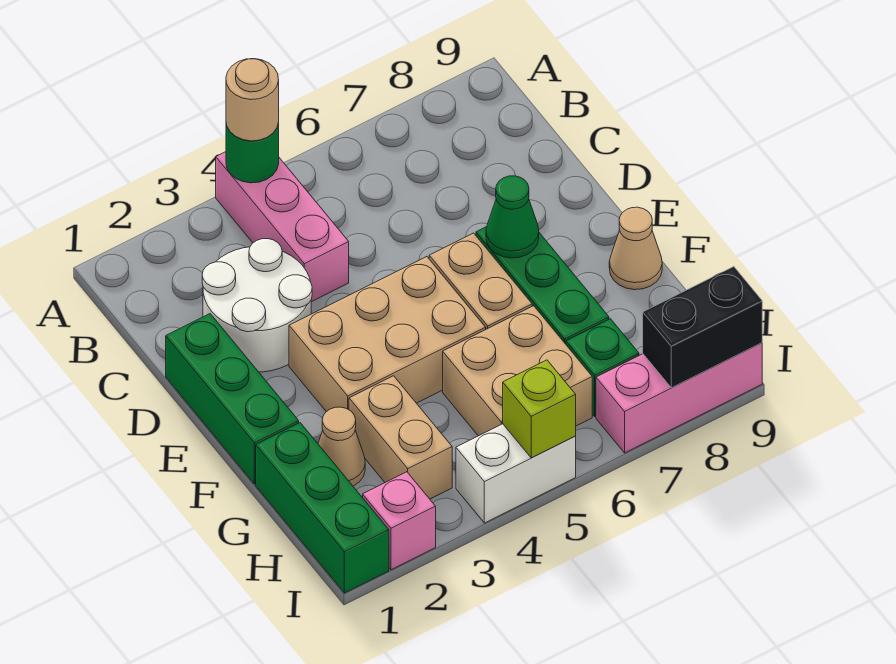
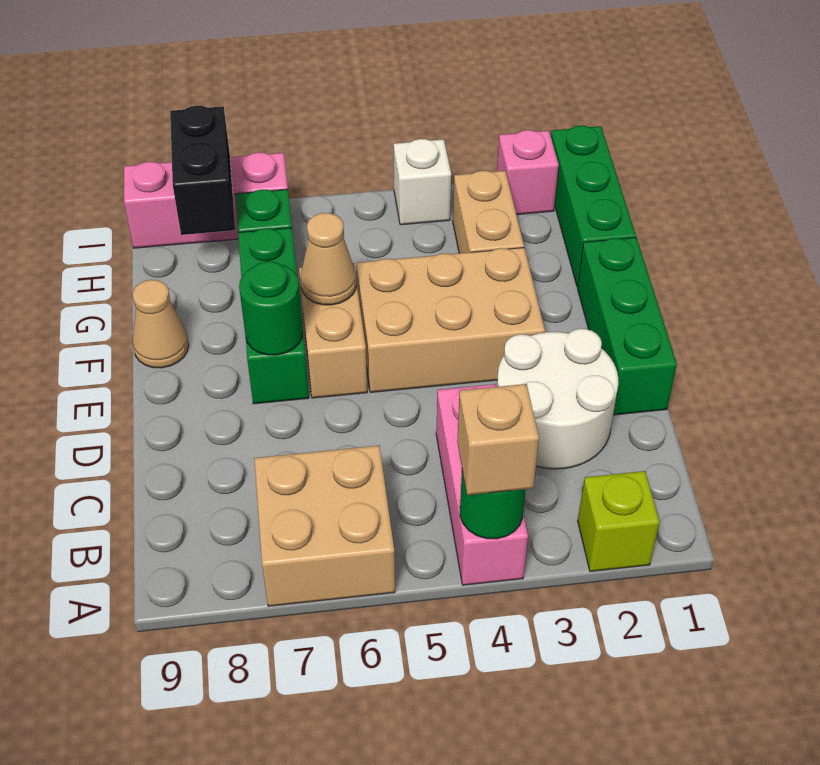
tan 1x1 round brick [226,59,279,141] -> tan 1x1 brick [457,384,539,495]
green 1x1 cone [486,176,539,258] -> green 1x1 round brick [239,261,303,355]
tan 1x1 cone [318,407,365,486] -> tan 1x1 cone moved to [300,213,357,305]
tan 2x2 brick [443,306,592,436] -> tan 2x2 brick moved to [254,446,395,606]
white 1x2 brick [456,424,576,523] -> white 1x1 brick [394,139,451,225]
lime 1x1 brick [503,360,576,458] -> lime 1x1 brick moved to [578,471,660,571]
black 1x2 brick [643,267,762,388] -> black 1x2 brick turned to [170,106,235,235]

